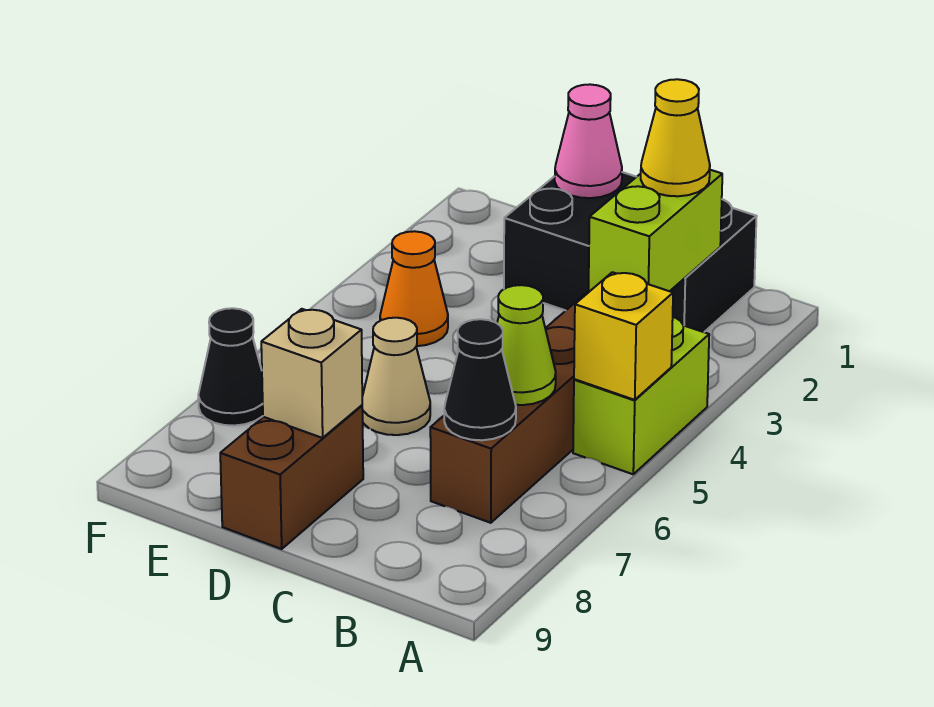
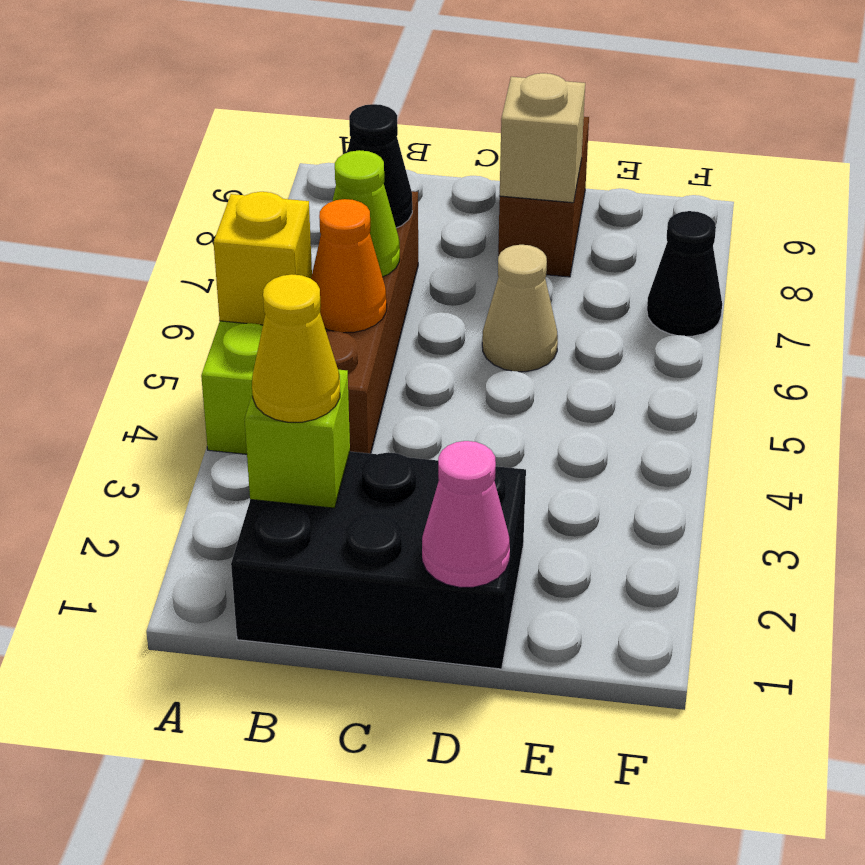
lime 1x2 brick [589,170,722,291] -> lime 1x1 brick [245,370,350,508]
orange 1x1 cone [380,231,448,346] -> orange 1x1 cone moved to [311,199,387,333]

